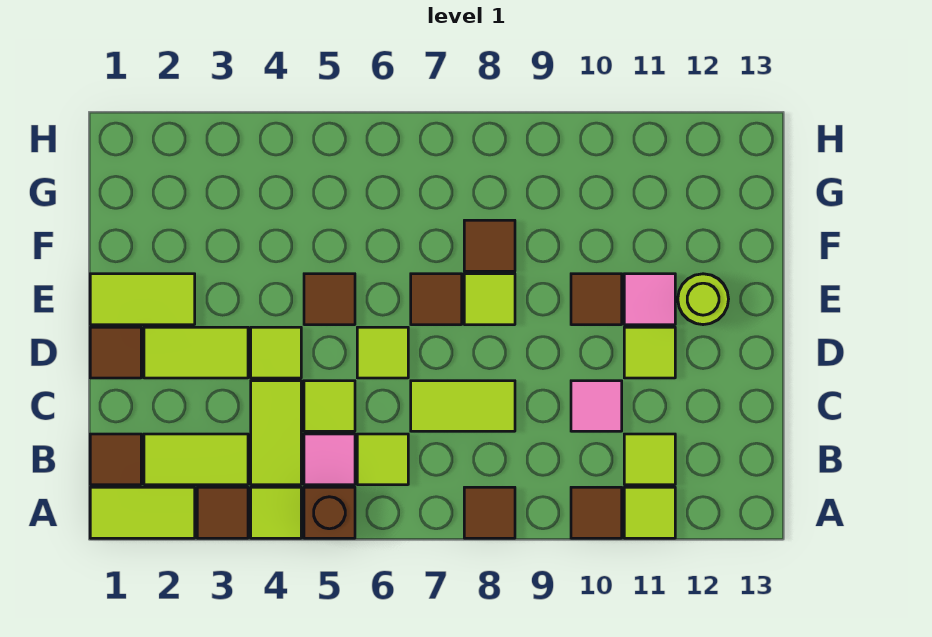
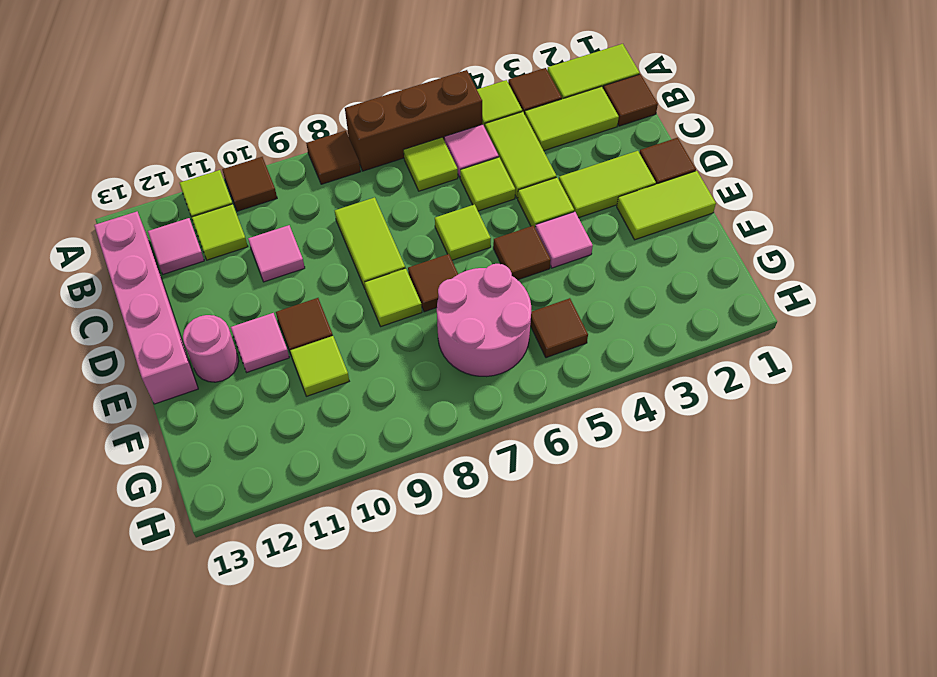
brown 1x1 brick [304,487,355,538] -> brown 1x3 brick [345,70,482,171]
none -> pink 1x1 tile [148,218,204,274]
none -> pink 1x4 brick [94,212,198,404]
lime 1x2 tile [411,381,515,431] -> lime 1x2 tile turned to [335,197,405,288]
lime 1x1 tile [624,327,675,378] -> lime 1x1 tile moved to [290,336,349,396]
none -> pink 1x1 tile [535,212,593,268]
lime 1x1 round brick [678,274,729,325] -> pink 1x1 round brick [183,315,239,382]
none -> pink 2x2 round brick [437,264,531,377]
brown 1x1 tile [464,220,515,271] -> brown 1x1 tile moved to [530,298,588,358]

